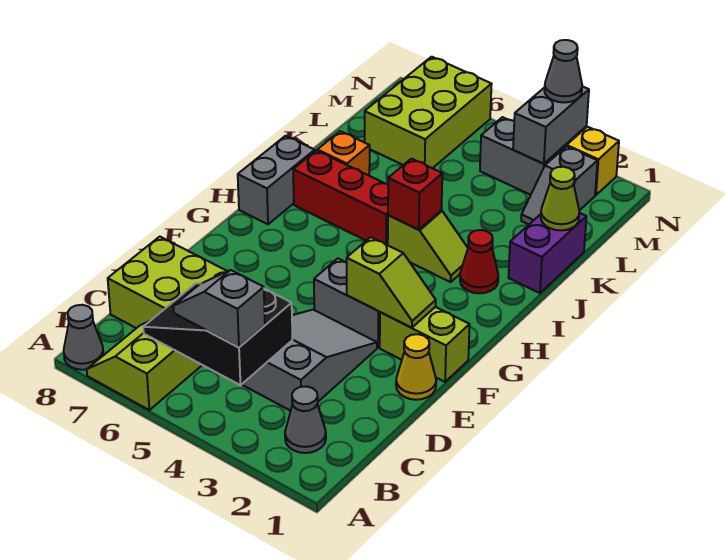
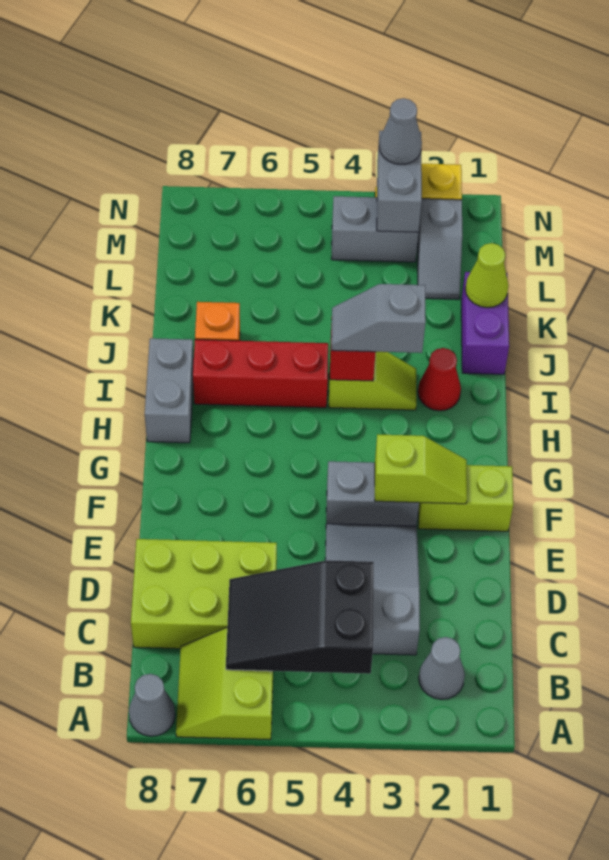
grey 1x2 slope [173,270,265,347] -> grey 1x2 slope moved to [331,284,426,353]
yellow 1x1 cone [396,334,436,400] -> none
lime 2x3 brick [365,57,492,168] -> none

